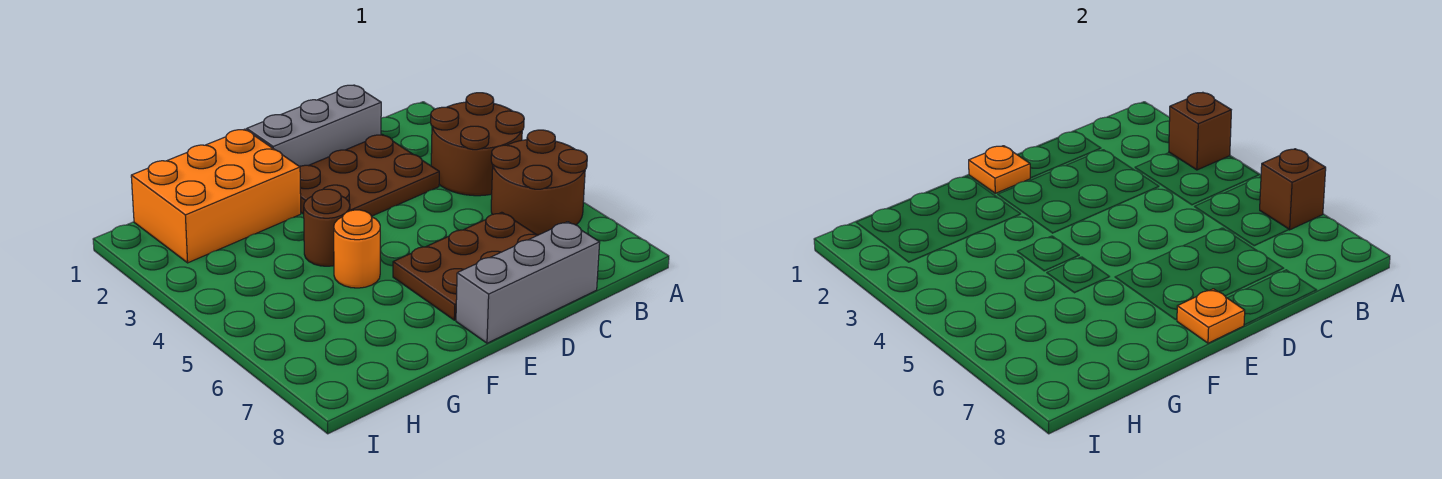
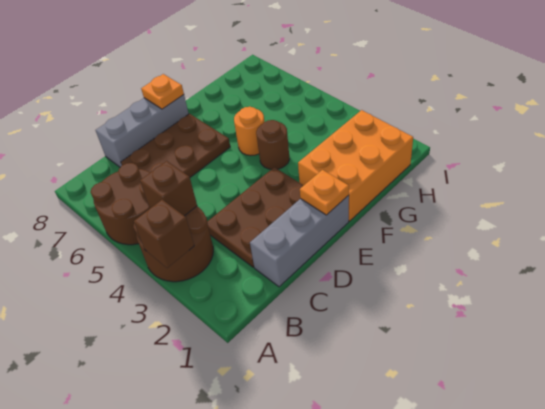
brown 1x1 brick [1260,149,1326,230] -> brown 1x1 brick moved to [140,161,197,216]

